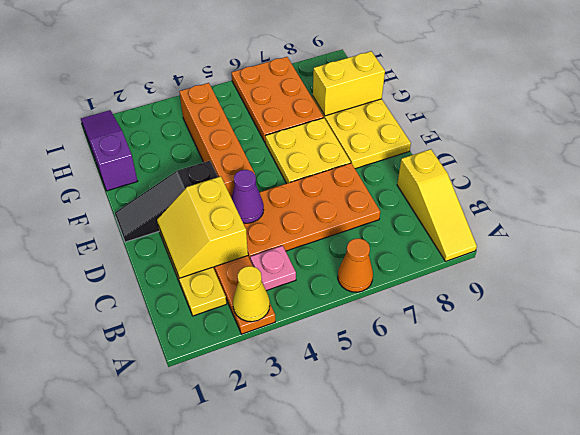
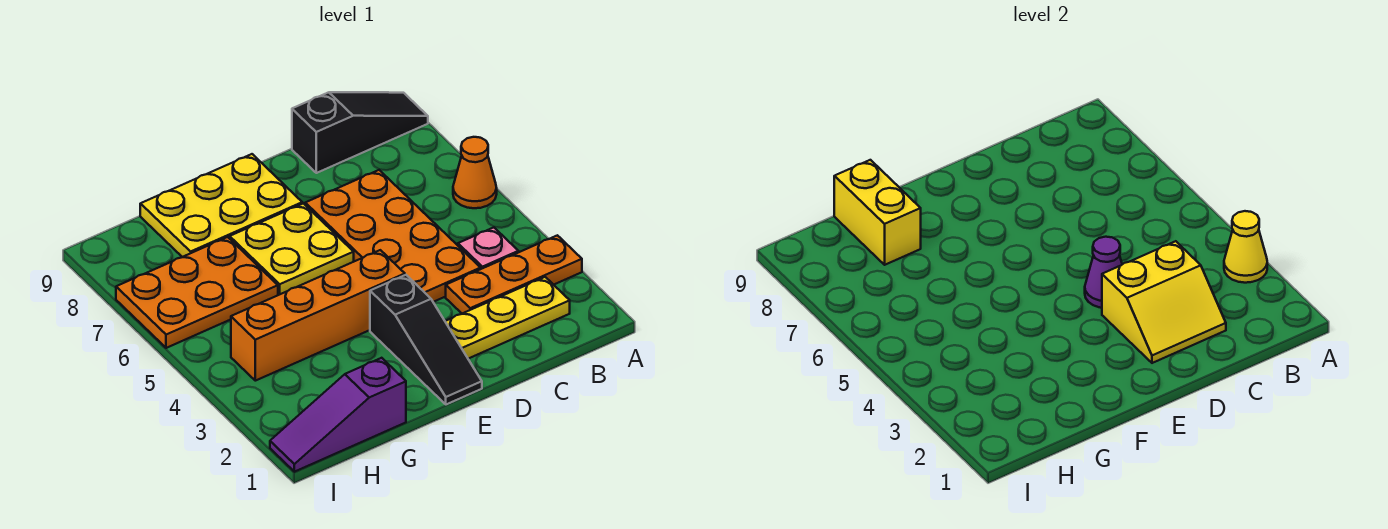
yellow 1x3 slope [397,149,477,261] -> black 1x3 slope [292,92,428,173]

